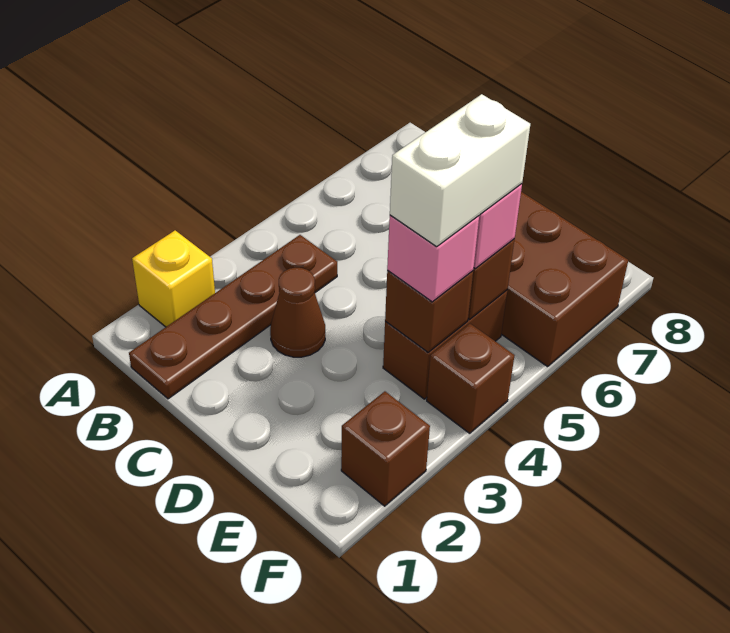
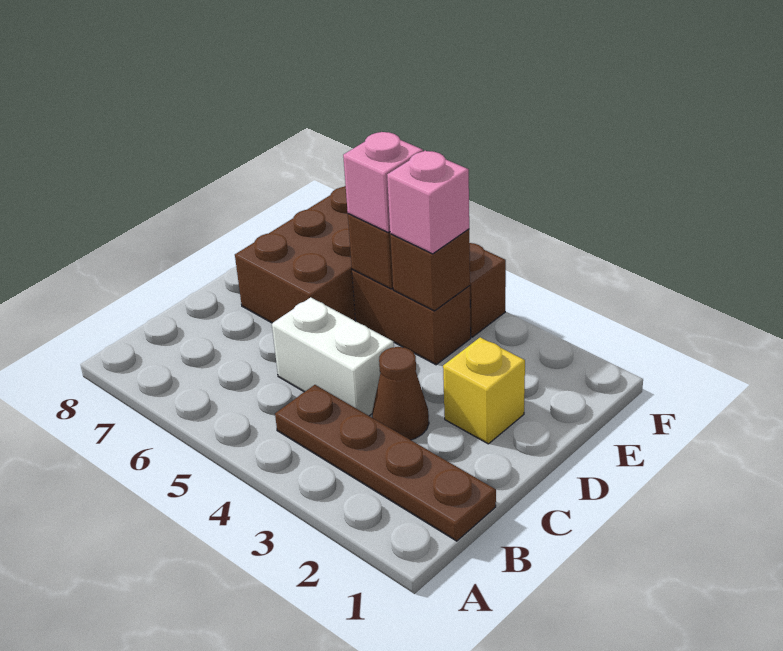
yellow 1x1 brick [132,230,215,327] -> yellow 1x1 brick moved to [443,337,525,444]
white 1x2 brick [390,94,530,247] -> white 1x2 brick moved to [272,297,394,416]
brown 1x1 brick [341,391,430,506] -> none

